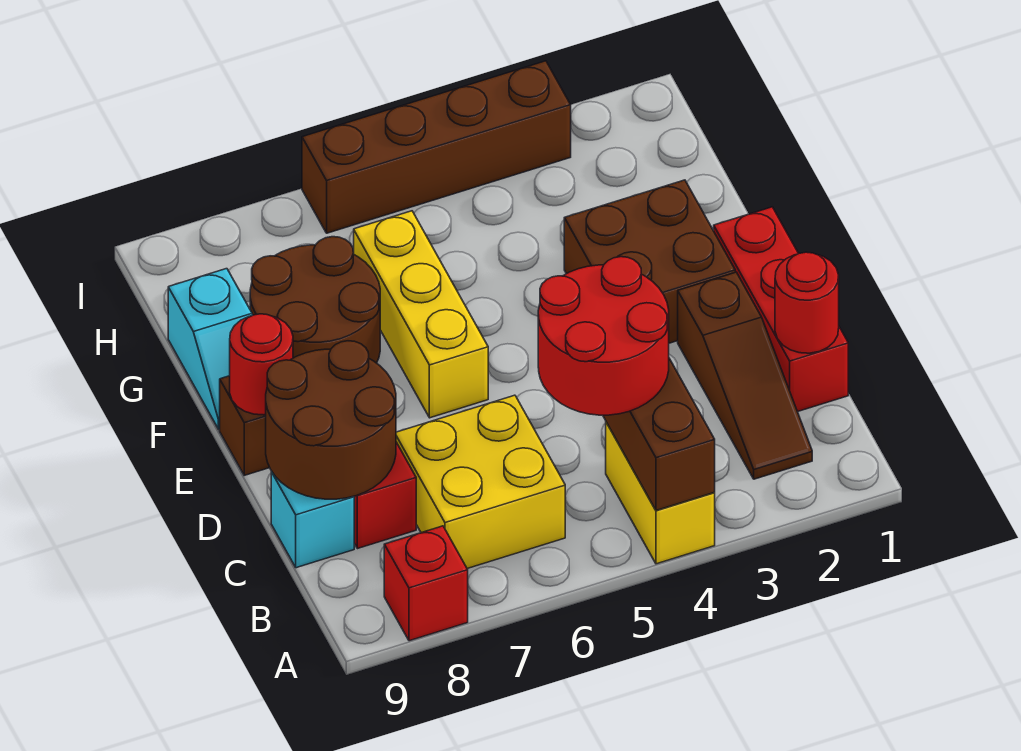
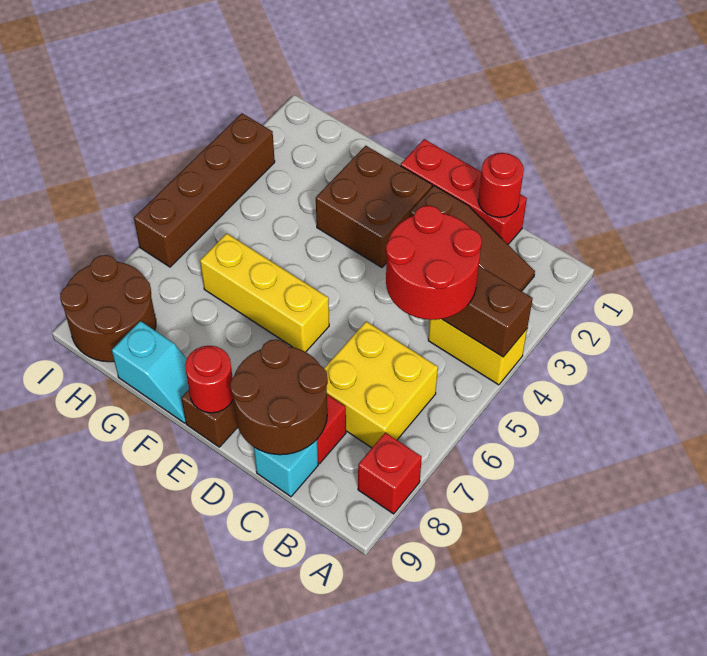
brown 2x2 round brick [250,237,380,363] -> brown 2x2 round brick moved to [60,255,156,362]

